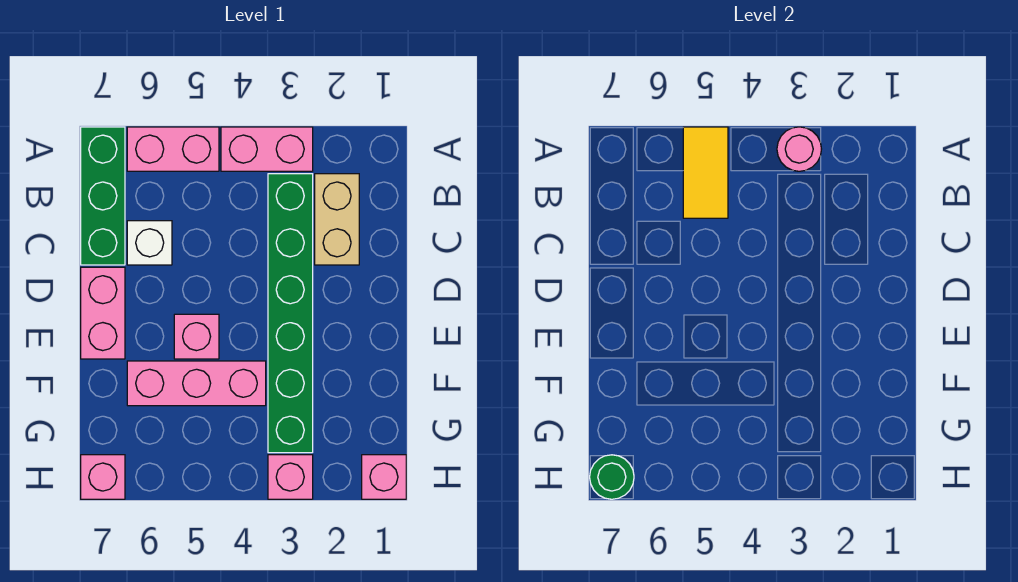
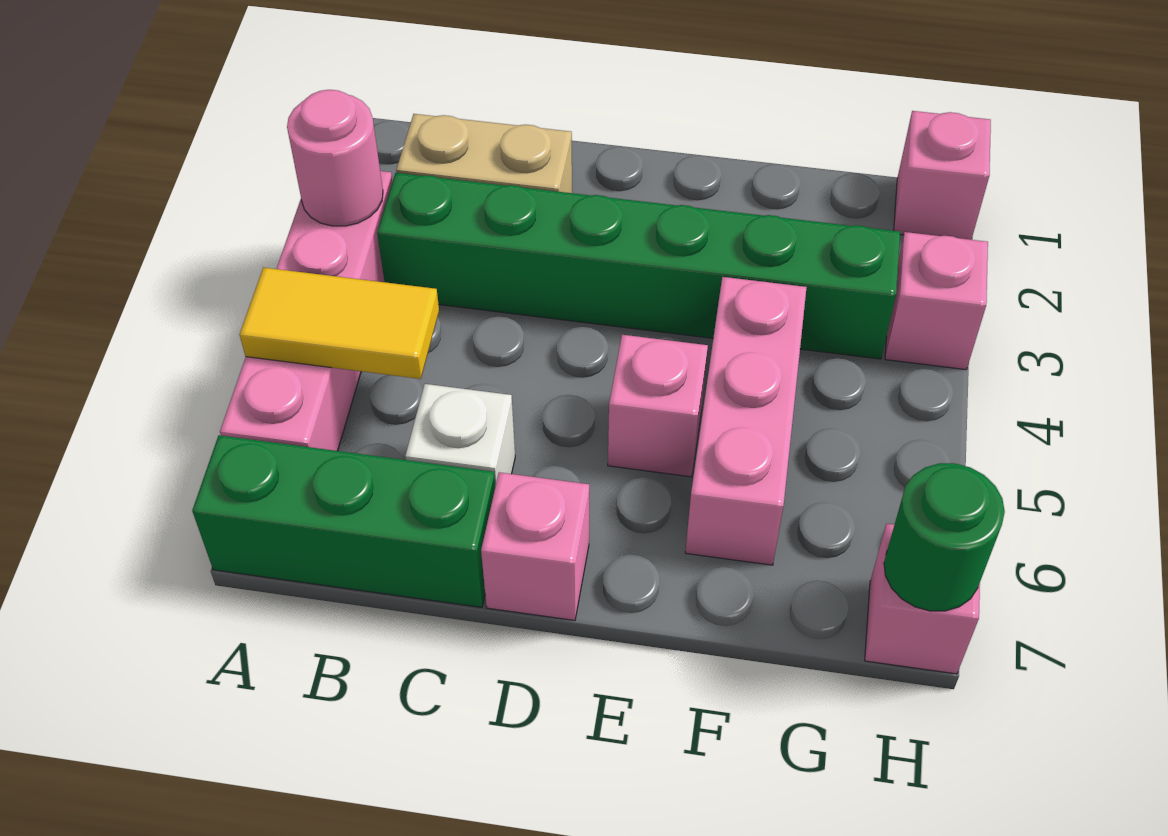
pink 1x2 brick [81,267,125,359] -> pink 1x1 brick [481,472,589,620]

